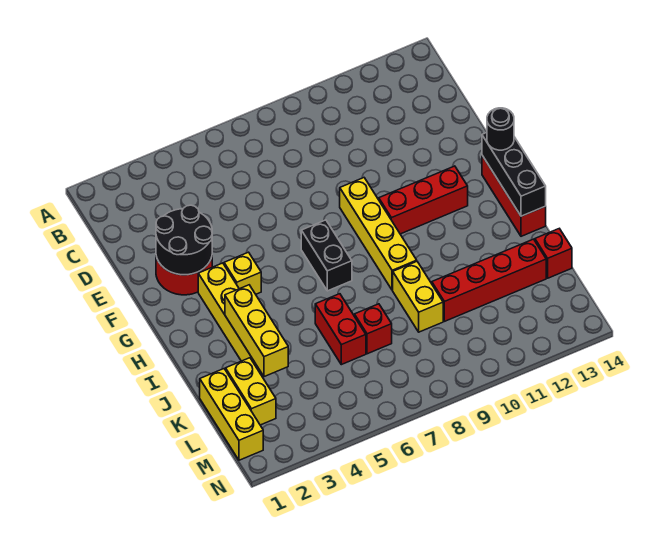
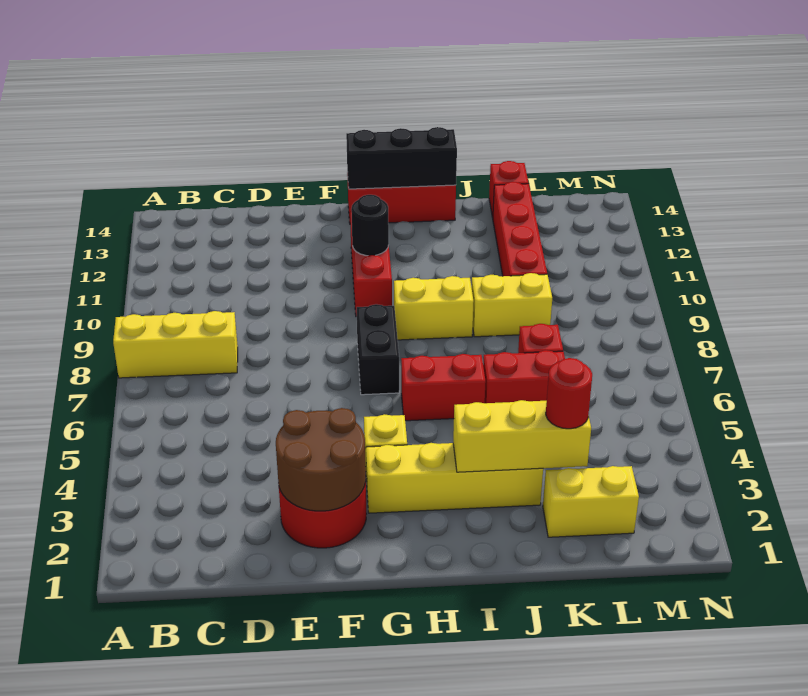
black 2x2 round brick [156,205,212,275] -> brown 2x2 round brick [276,408,366,511]
yellow 1x4 brick [340,178,417,290] -> yellow 1x2 brick [394,276,474,340]
black 1x2 brick [301,220,352,291] -> black 1x2 brick turned to [357,304,399,395]
black 1x1 round brick [487,108,514,150] -> black 1x1 round brick moved to [351,195,389,256]
none -> red 1x2 brick [401,354,486,421]
yellow 1x3 brick [200,369,263,460] -> yellow 1x3 brick moved to [113,311,238,378]
none -> red 1x1 round brick [546,358,592,429]

